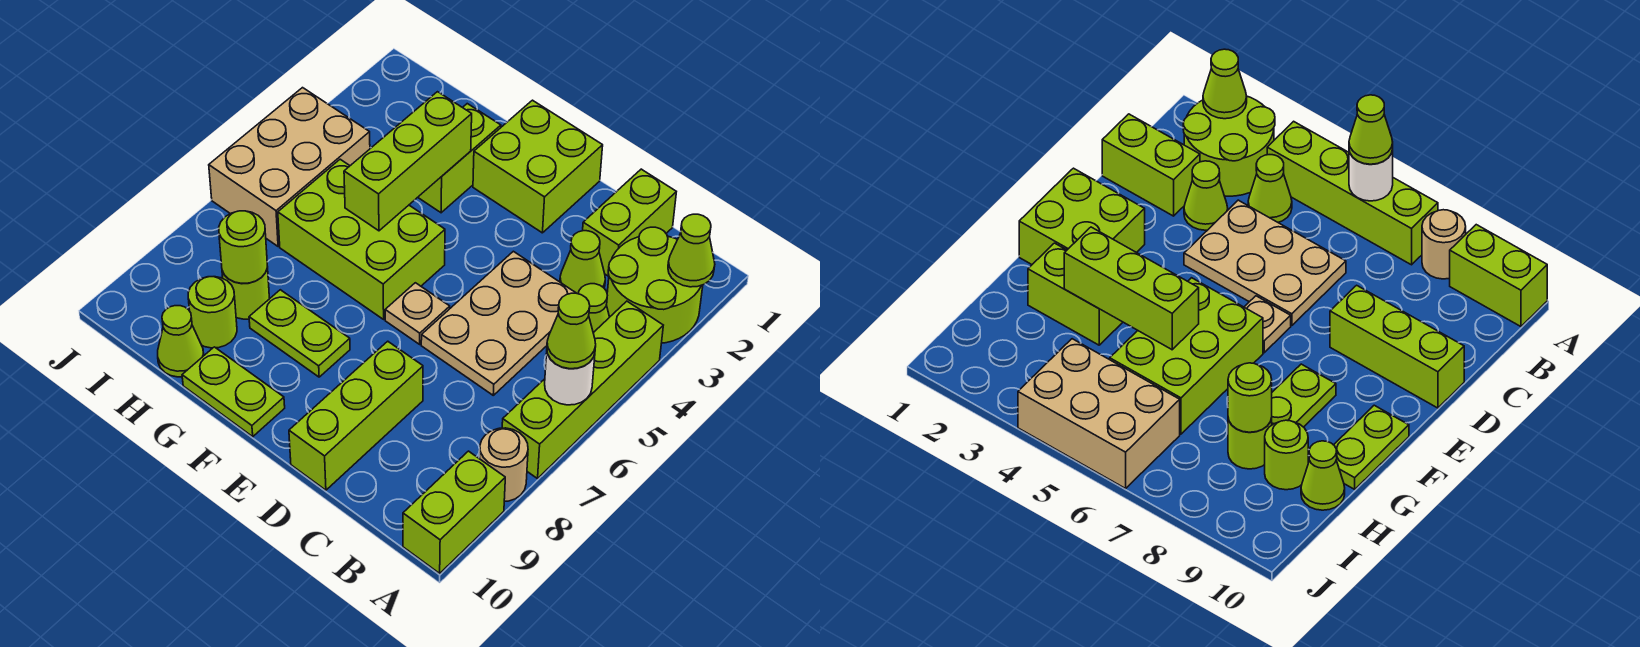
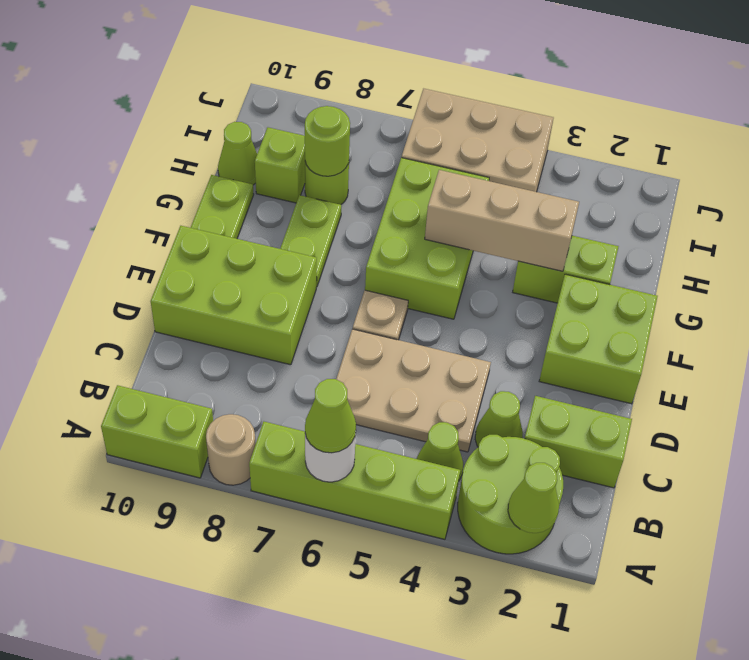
lime 1x3 brick [289,341,423,490] -> lime 2x3 brick [151,226,317,365]
lime 1x3 brick [344,92,472,231] -> tan 1x3 brick [425,170,579,271]
lime 1x1 round brick [188,277,237,348] -> lime 1x1 brick [255,127,305,203]

